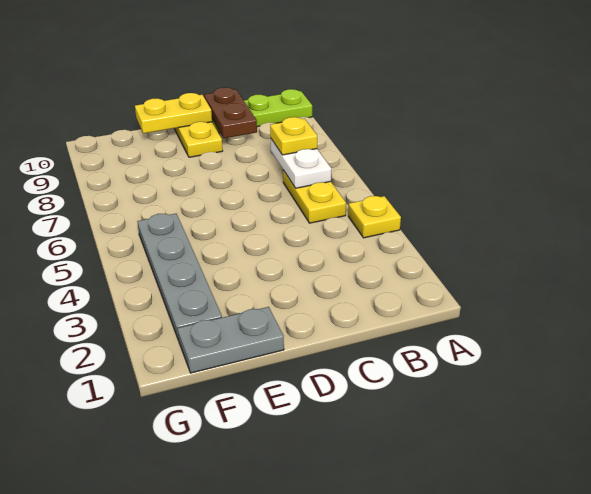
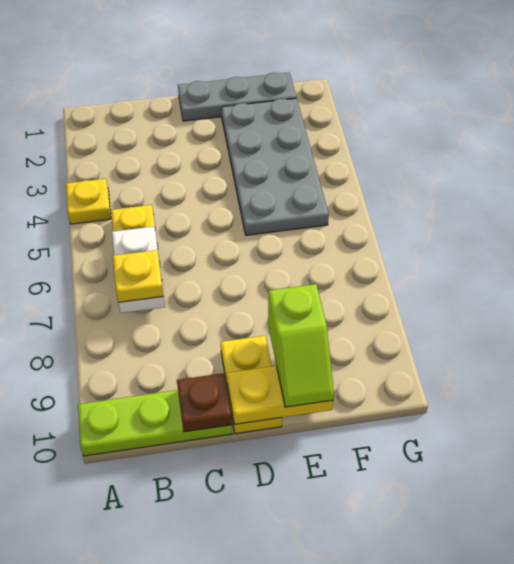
brown 1x2 plate [204,87,257,138] -> brown 1x1 plate [177,373,232,432]
grey 1x2 plate [178,307,284,373] -> grey 1x3 plate [178,73,296,121]
none -> lime 1x2 slope [268,284,334,407]
grey 1x4 plate [137,214,222,340] -> grey 2x4 plate [221,98,329,235]

